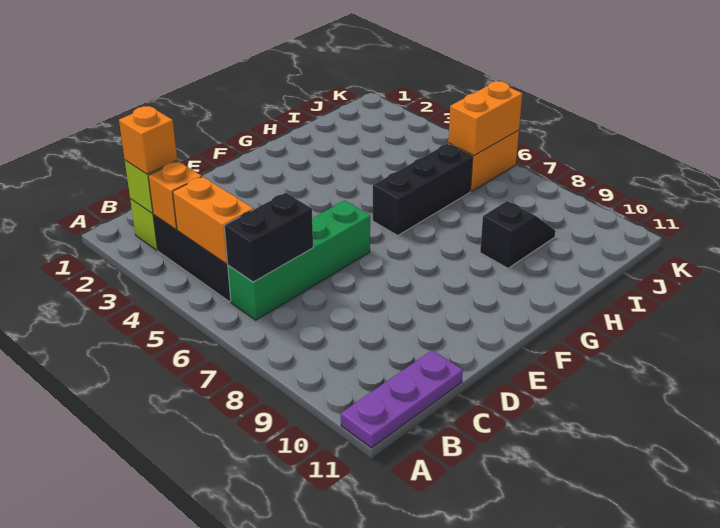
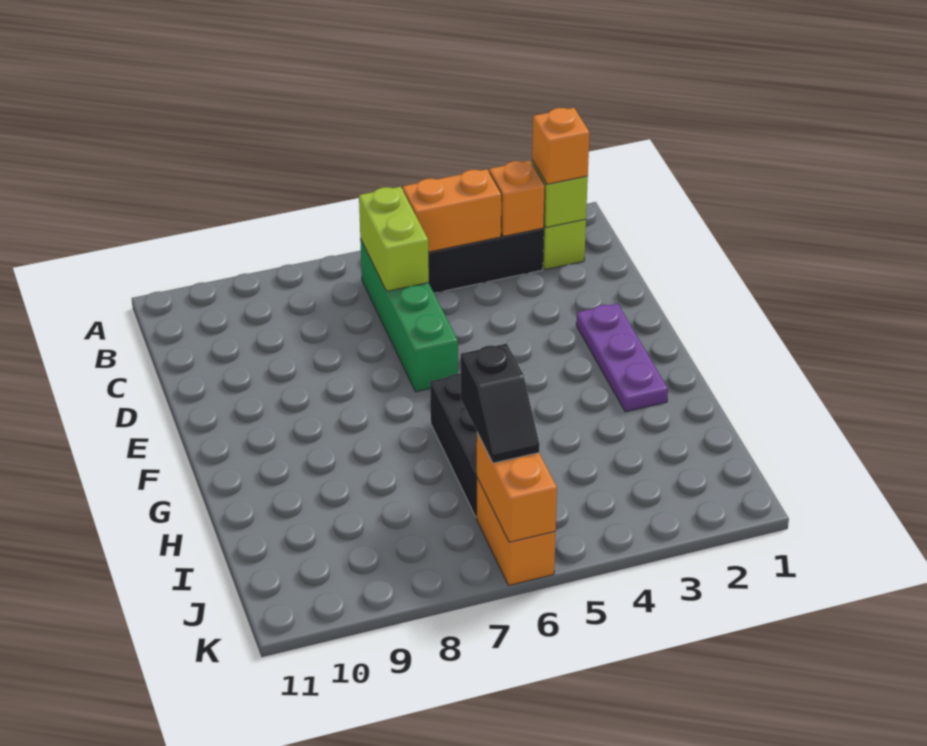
purple 1x3 plate [341,350,463,448] -> purple 1x3 plate moved to [576,303,668,412]
black 1x2 brick [224,193,313,282] -> lime 1x2 brick [359,187,429,291]
black 1x2 slope [480,201,556,268] -> black 1x2 slope moved to [460,344,540,463]

